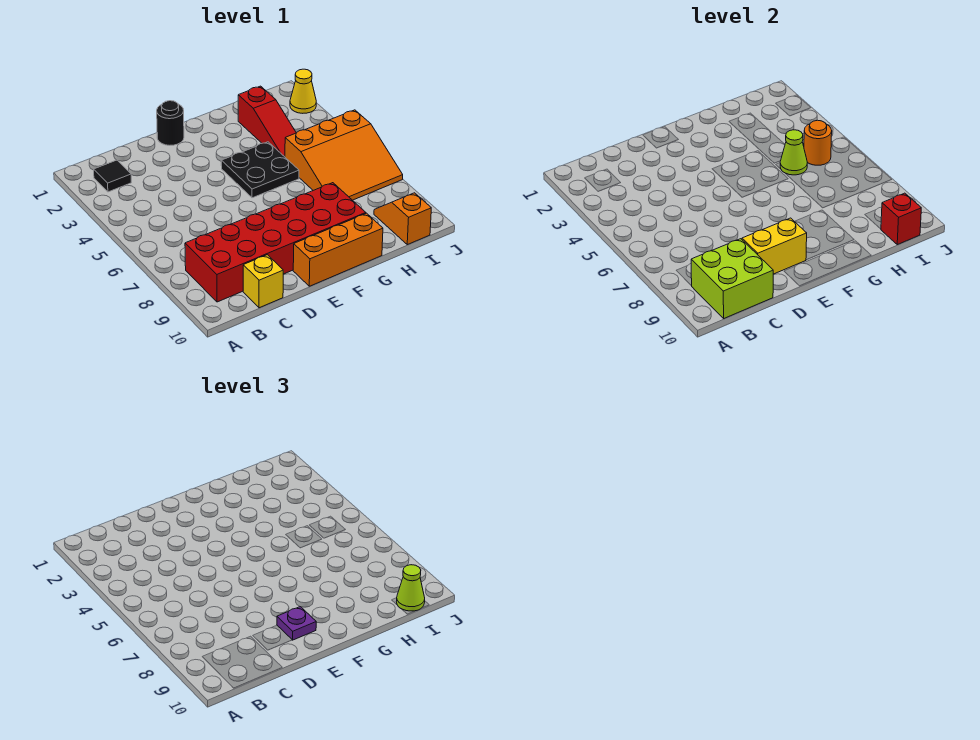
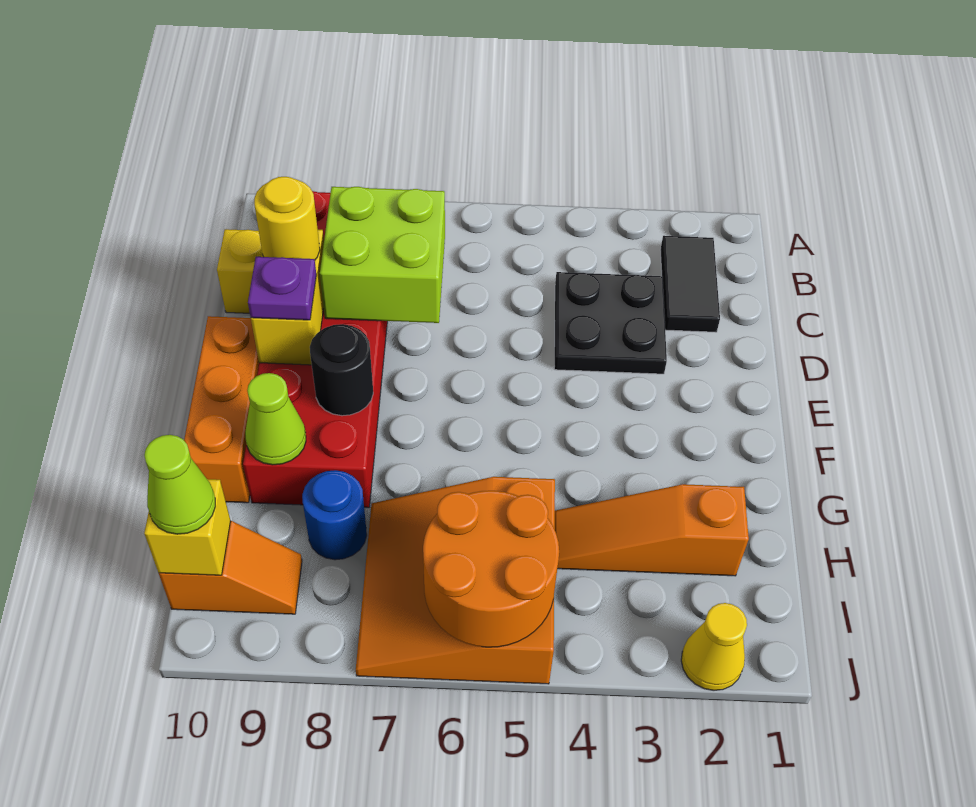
black 1x1 tile [94,160,131,192] -> black 1x2 tile [660,236,720,332]
lime 2x2 brick [691,239,773,318] -> lime 2x2 brick moved to [320,187,445,323]
none -> yellow 1x1 round brick [254,177,320,260]
black 1x1 round brick [157,101,184,145] -> black 1x1 round brick moved to [310,324,373,416]
black 2x2 plate [221,142,299,198] -> black 2x2 plate moved to [554,272,667,374]
red 1x3 slope [238,86,296,157] -> orange 1x3 slope [555,484,749,576]
lime 1x1 cone [780,130,807,175] -> lime 1x1 cone moved to [245,373,306,465]
none -> blue 1x1 round brick [302,470,367,560]
orange 1x1 round brick [804,120,832,165] -> orange 2x2 round brick [423,491,559,647]
red 1x1 brick [881,193,921,245] -> yellow 1x1 brick [144,479,231,575]

